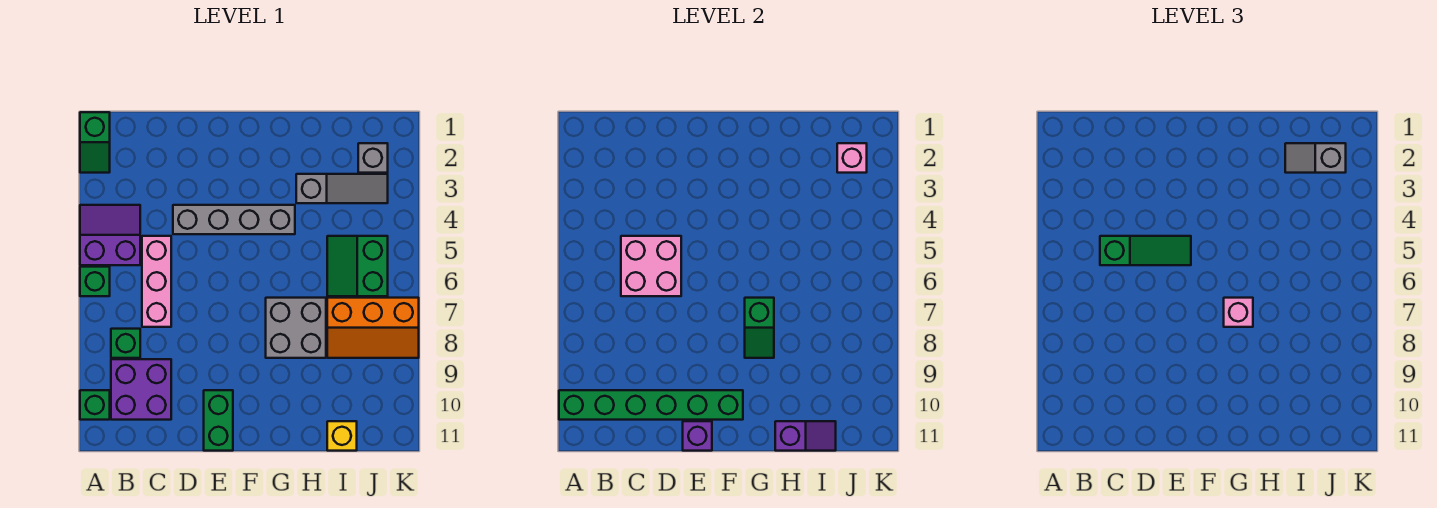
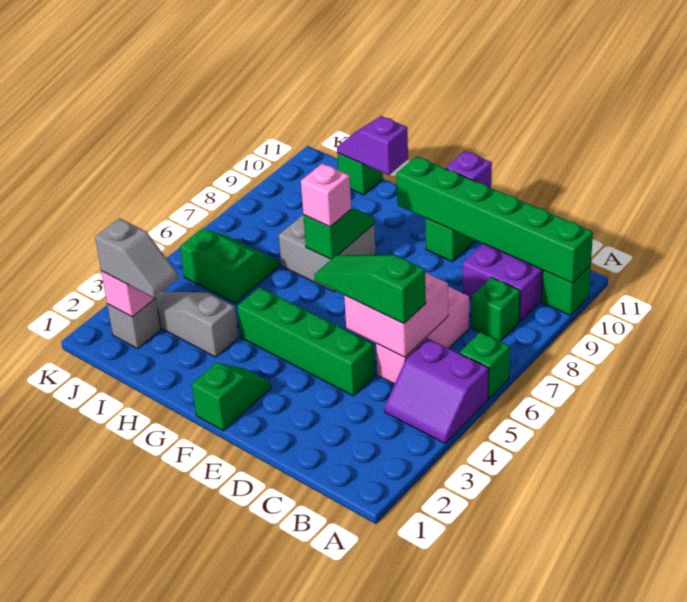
green 1x2 slope [80,112,110,173] -> green 1x2 slope moved to [192,363,271,431]
grey 1x4 brick [173,205,295,234] -> green 1x4 brick [237,287,375,396]
green 2x2 slope [327,236,388,296] -> green 2x2 slope turned to [180,228,279,303]
orange 2x3 slope [327,298,419,358] -> none
yellow 1x1 brick [327,421,357,451] -> green 1x1 brick [337,153,383,195]

